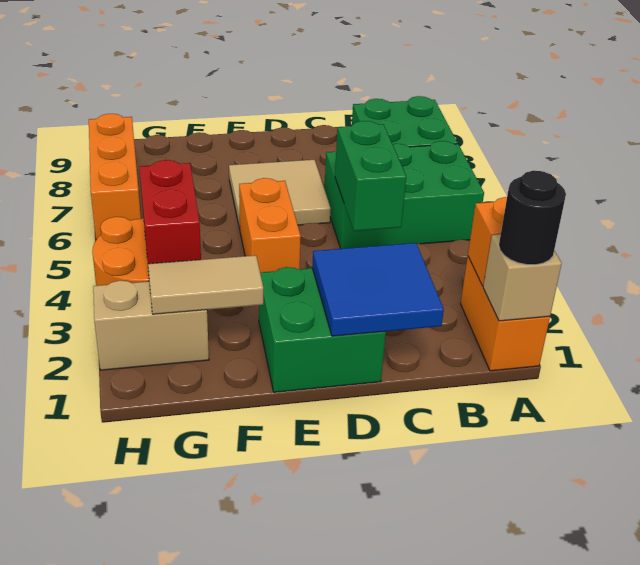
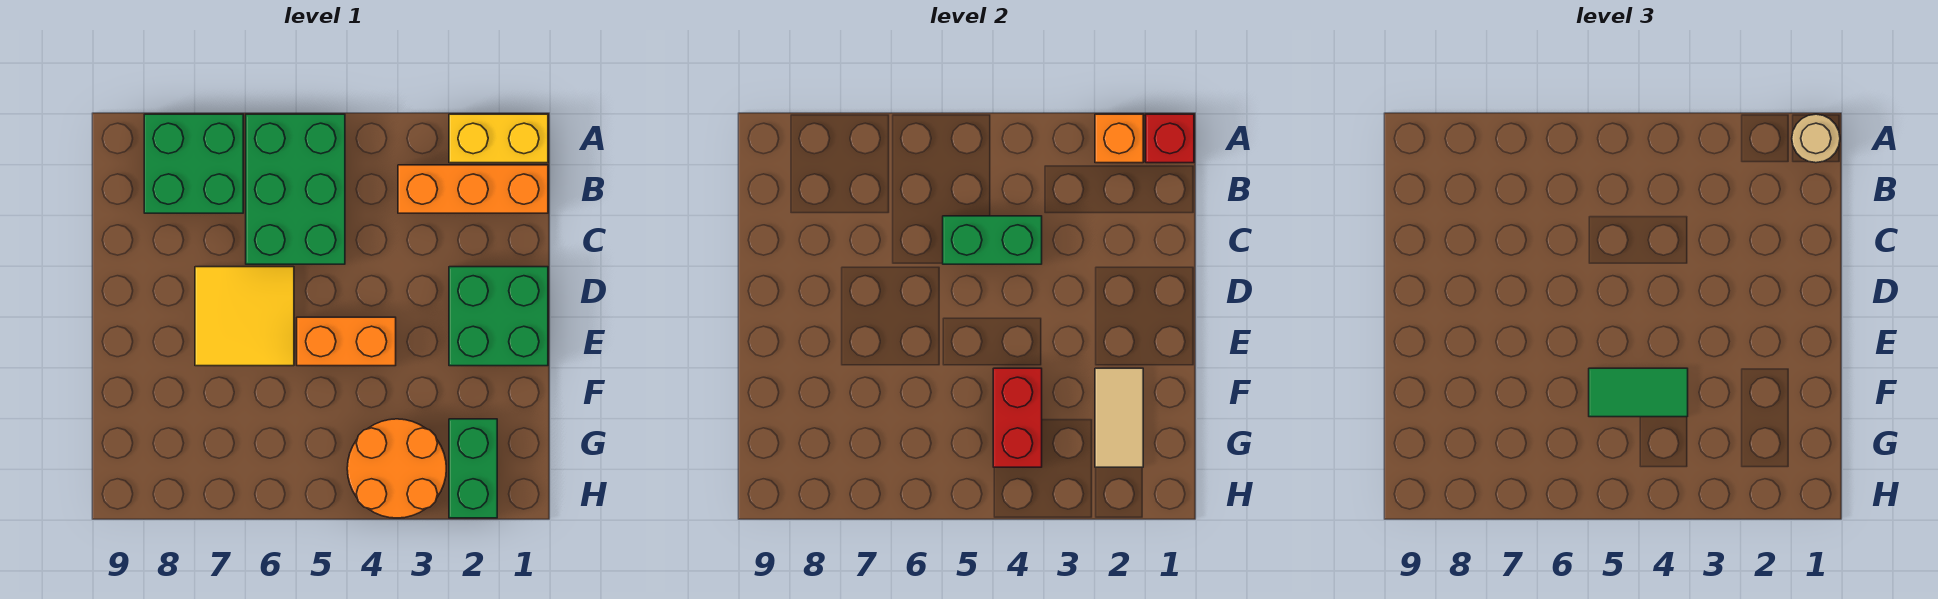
orange 1x2 brick [461,257,550,371] -> yellow 1x2 brick [449,114,548,163]
tan 1x1 brick [483,234,562,321] -> red 1x1 brick [1146,114,1194,163]
black 1x1 round brick [499,171,566,265] -> tan 1x1 round brick [1792,114,1840,163]
blue 2x2 tile [312,243,444,336] -> none
tan 2x2 tile [229,160,331,229] -> yellow 2x2 tile [195,267,294,366]
none -> green 1x2 tile [1589,368,1688,417]
tan 1x2 brick [93,281,209,370] -> green 1x2 brick [449,419,497,518]
red 1x2 brick [140,160,201,271] -> red 1x2 brick turned to [993,368,1042,467]
orange 1x3 brick [89,114,141,240] -> orange 1x3 brick moved to [398,165,548,213]

